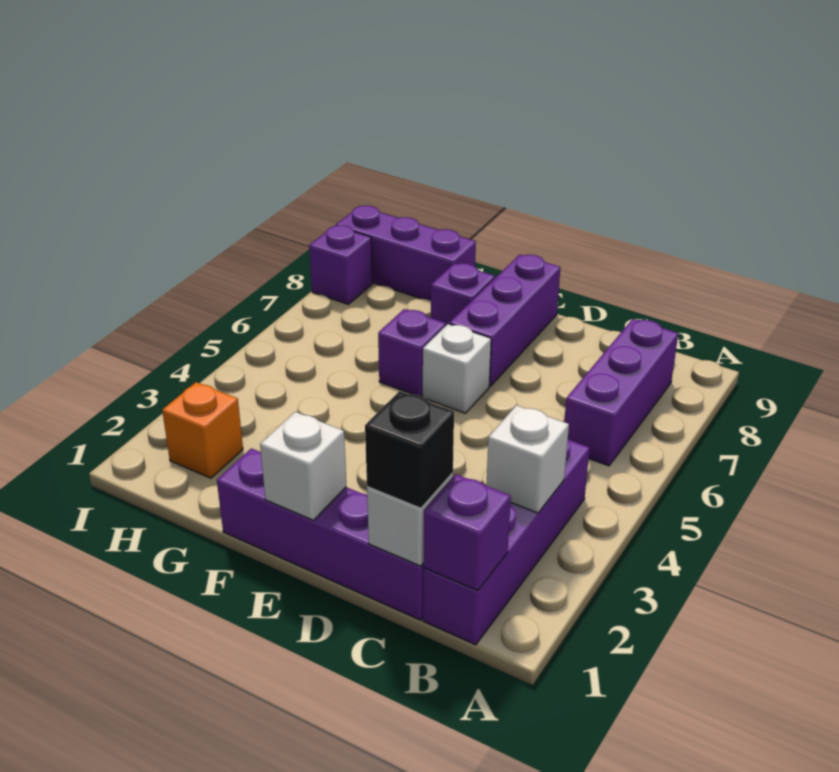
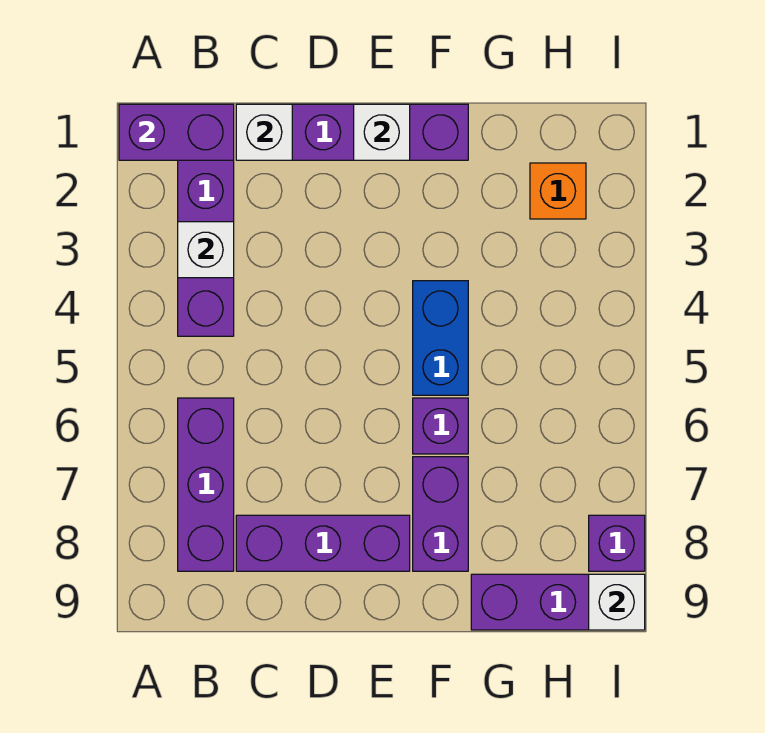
purple 1x1 brick [424,474,511,591] -> purple 1x2 brick [119,104,234,160]
black 1x1 brick [365,391,454,508] -> none
white 1x1 brick [423,324,491,413] -> white 1x1 brick moved to [589,574,645,630]
purple 1x3 brick [449,255,560,386] -> purple 1x3 brick turned to [236,515,410,571]
none -> blue 1x2 brick [413,281,468,395]
purple 1x1 brick [431,263,495,325] -> purple 1x2 brick [413,457,468,571]

